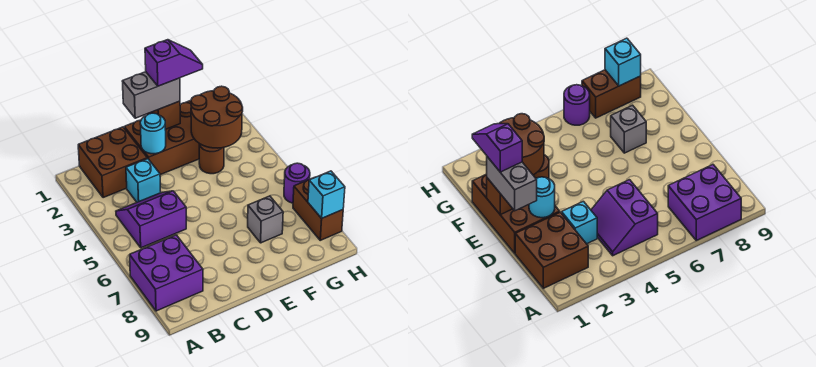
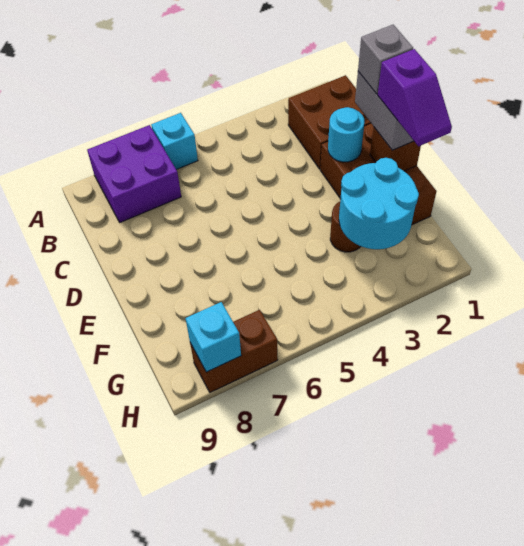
purple 2x2 slope [116,191,186,248] -> none
cyan 1x1 brick [126,159,161,202] -> cyan 1x1 brick moved to [151,113,198,170]
brown 2x2 round brick [191,86,243,148] -> cyan 2x2 round brick [339,158,419,249]
grey 1x1 brick [248,196,283,243] -> grey 1x1 brick moved to [358,25,413,94]
purple 1x1 round brick [284,163,310,203] -> none

